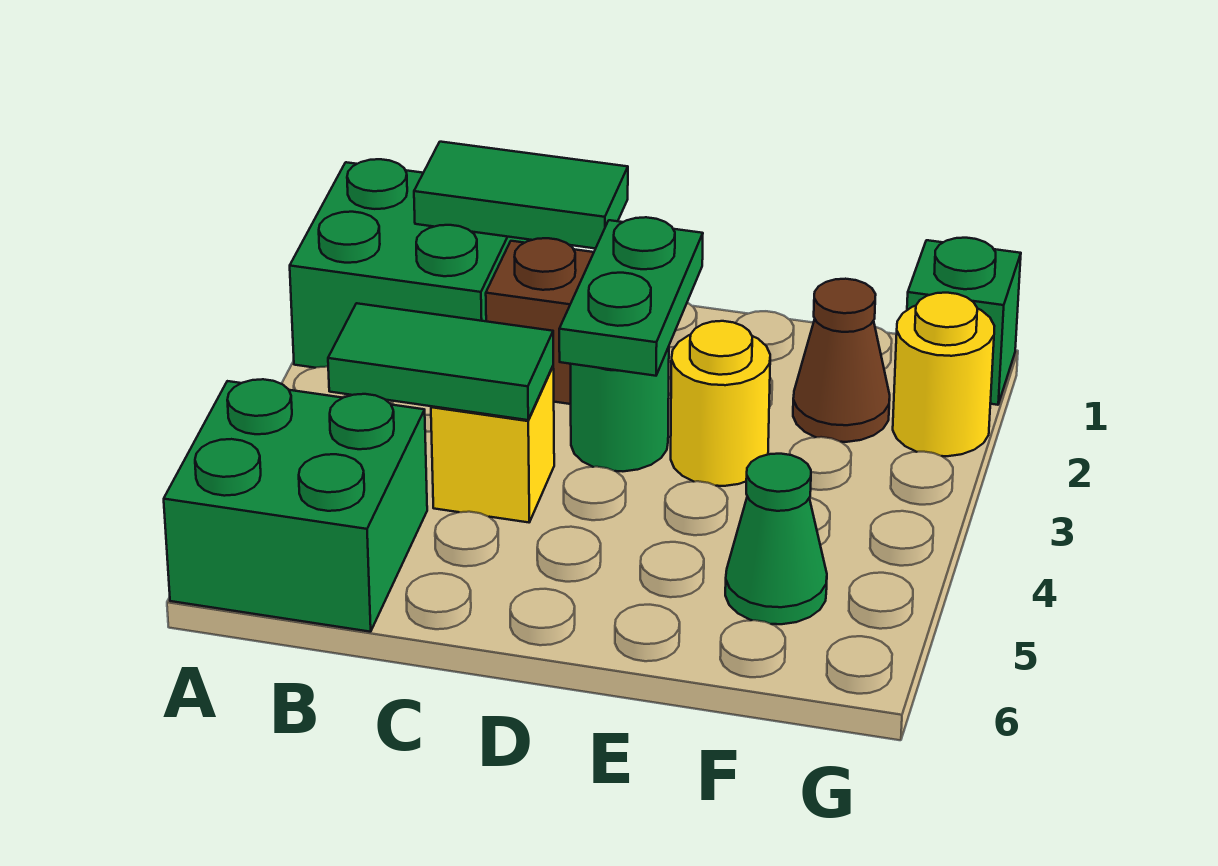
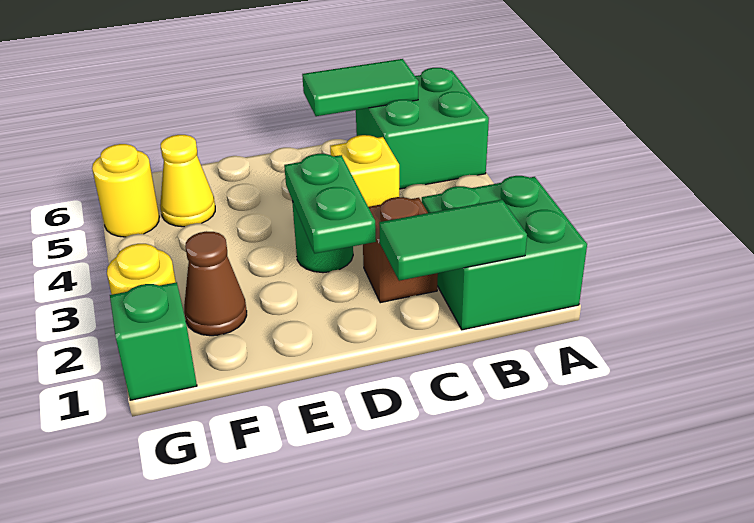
green 1x2 tile [328,303,553,420] -> green 1x2 tile moved to [302,59,419,116]
yellow 1x1 round brick [671,321,770,486] -> yellow 1x1 round brick moved to [92,144,159,237]
green 1x1 cone [725,454,827,624] -> yellow 1x1 cone [160,135,215,227]

